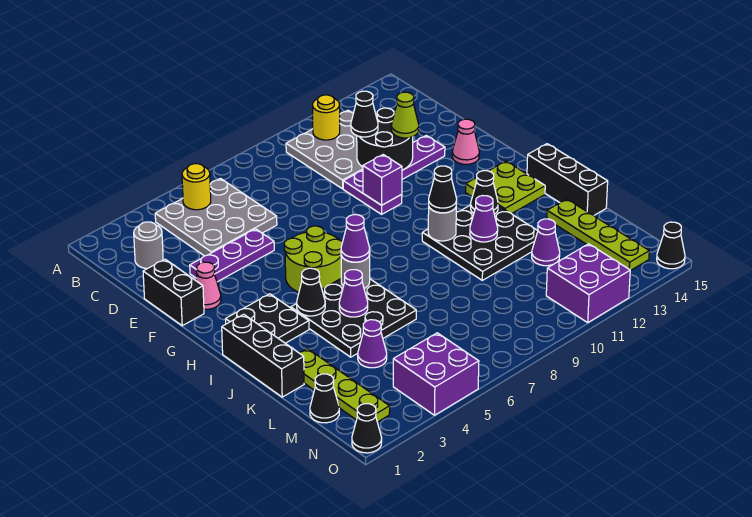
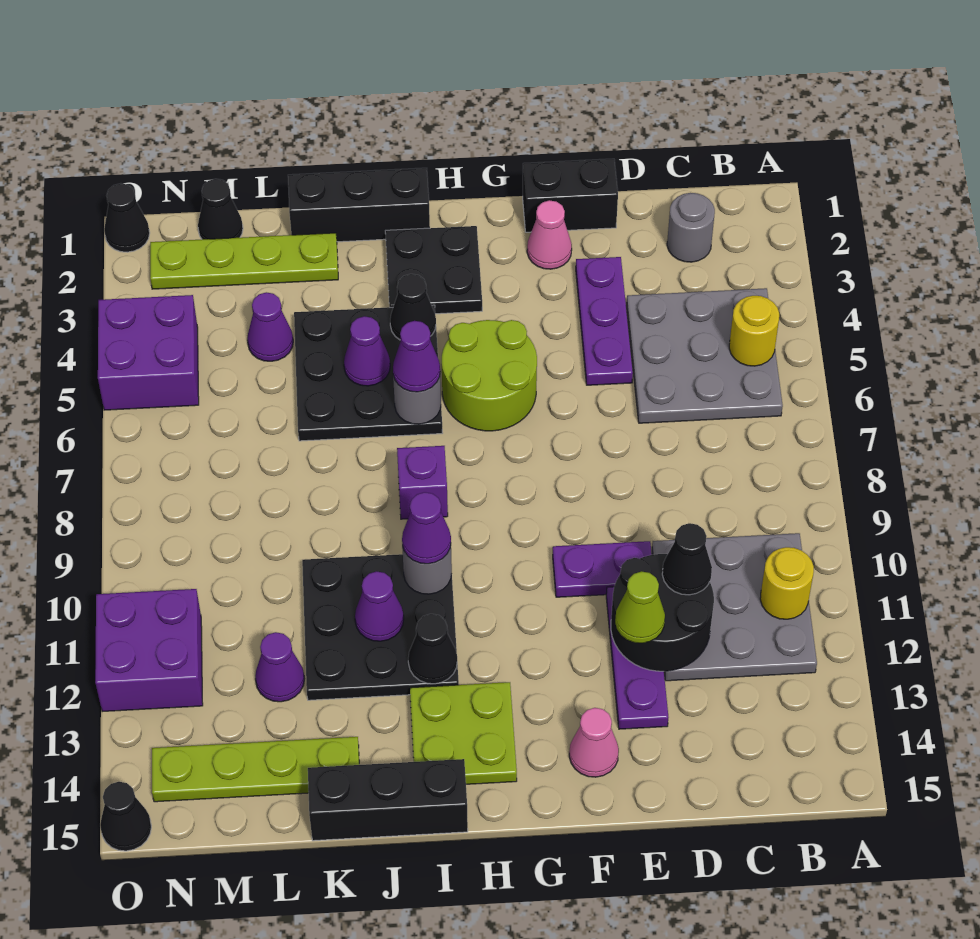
purple 1x1 brick [363,155,402,205] -> purple 1x1 brick moved to [397,446,448,519]
black 1x1 cone [429,166,457,213] -> purple 1x1 cone [402,492,451,564]

